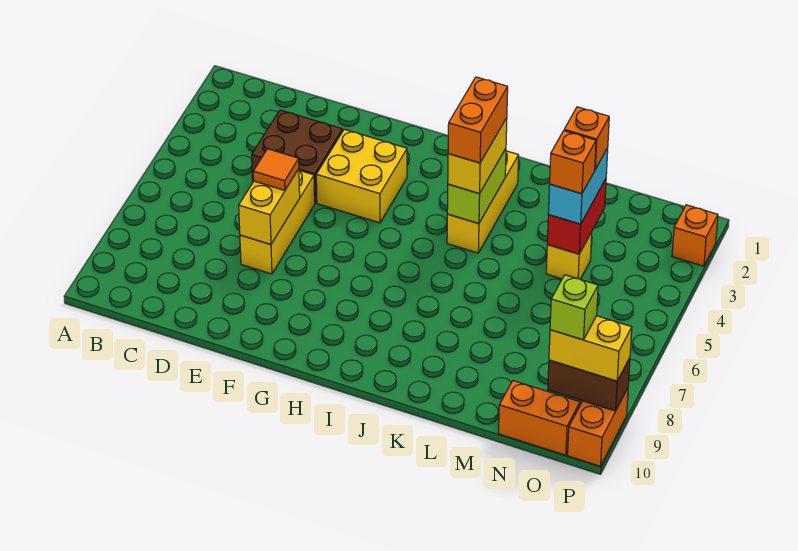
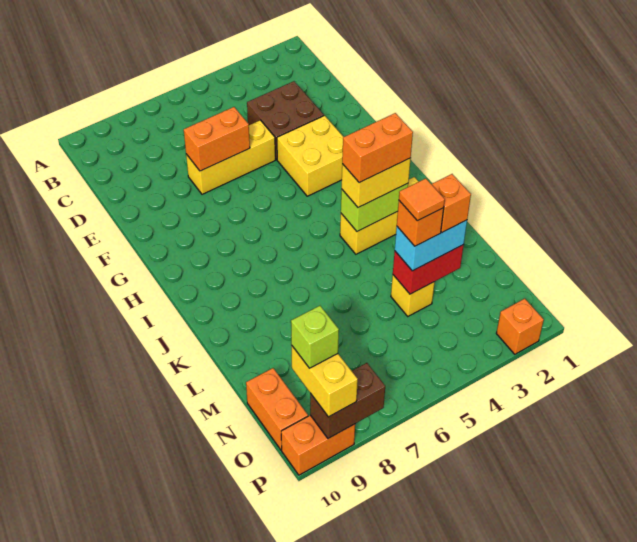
yellow 1x2 brick [239,169,300,245] -> orange 1x2 brick [184,107,250,171]
orange 1x1 tile [253,149,299,190] -> orange 1x1 tile moved to [399,178,445,221]
brown 1x2 brick [548,358,630,411] -> brown 1x2 brick turned to [310,363,385,438]

